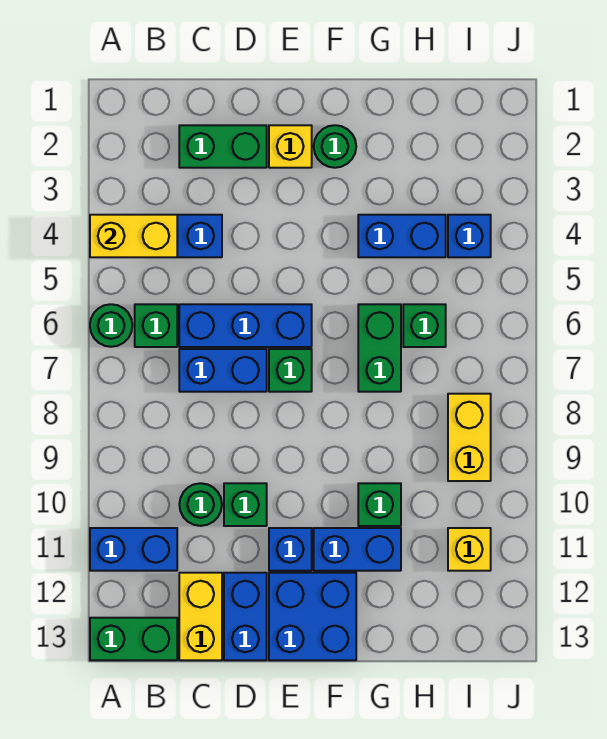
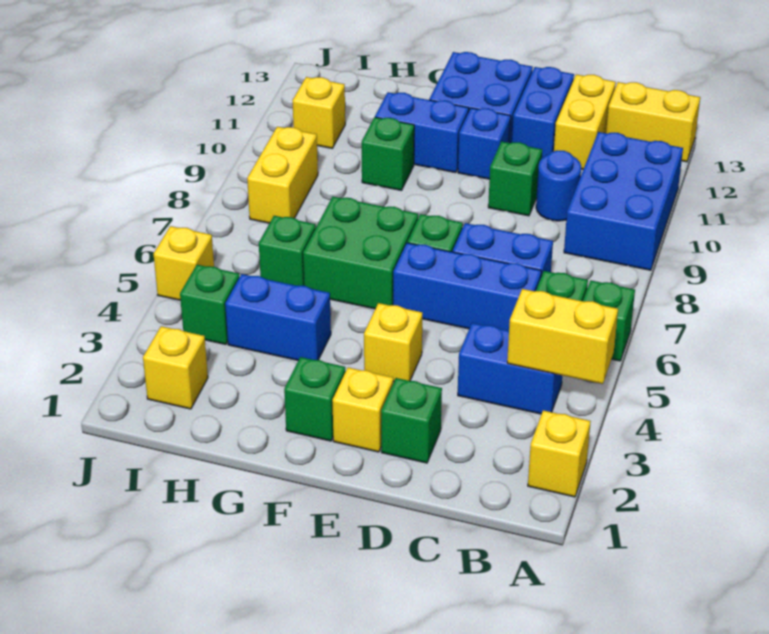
none -> yellow 1x1 brick [528,410,591,497]
green 1x1 round brick [90,304,132,347] -> green 1x1 brick [583,280,635,361]
blue 1x2 brick [90,528,177,571] -> blue 2x3 brick [564,132,683,270]
green 1x2 brick [90,618,177,660] -> yellow 1x2 brick [606,82,700,162]
green 1x2 brick [179,125,267,168] -> green 1x1 brick [381,378,442,463]
green 1x1 round brick [179,483,222,526] -> blue 1x1 round brick [536,151,581,221]
none -> yellow 1x1 brick [364,303,422,382]
green 1x1 round brick [314,125,356,168] -> green 1x1 brick [284,357,346,441]
green 1x2 brick [358,304,401,392] -> green 2x2 brick [303,197,418,309]
none -> yellow 1x1 brick [143,326,208,409]
blue 1x1 brick [448,215,491,257] -> green 1x1 brick [180,265,239,345]
none -> yellow 1x1 brick [153,226,214,300]

